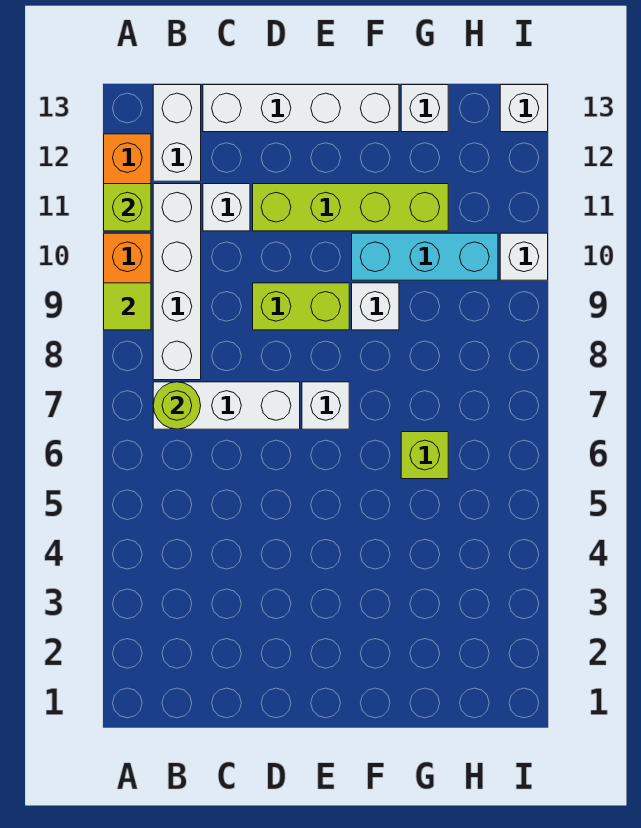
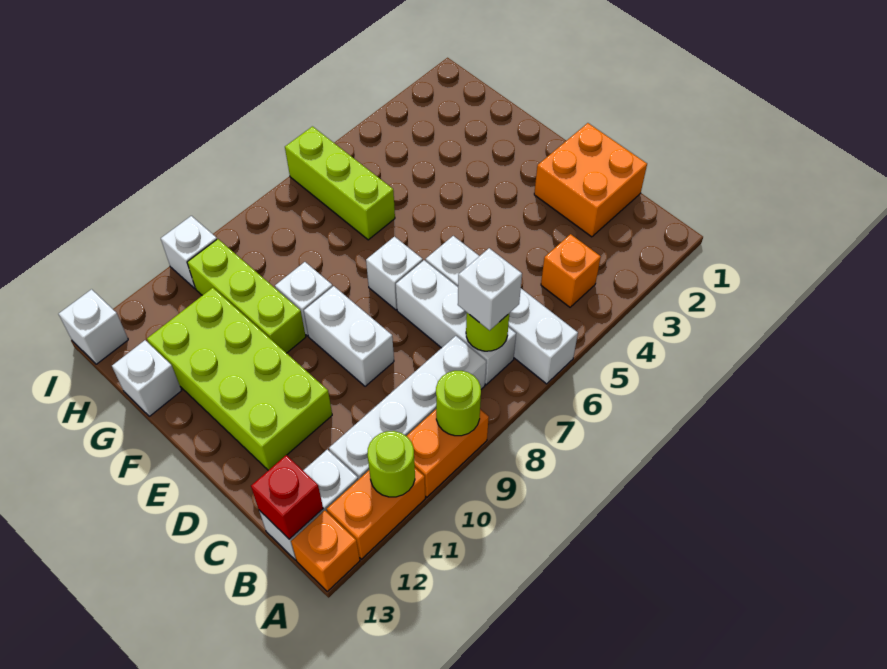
lime 1x1 tile [104,283,151,330] -> lime 1x1 round brick [436,371,481,436]
lime 1x1 brick [104,184,151,231] -> lime 1x1 round brick [368,431,415,497]
none -> orange 1x1 brick [291,511,360,591]
none -> orange 1x1 brick [541,234,601,307]
none -> red 1x1 brick [251,455,323,539]
none -> orange 2x2 brick [534,123,647,237]
white 1x1 brick [203,184,250,231] -> white 1x1 brick moved to [458,248,522,330]
white 1x4 brick [203,85,399,132] -> white 1x4 brick moved to [425,236,578,384]
lime 1x2 brick [253,283,349,330] -> white 1x2 brick [304,286,394,386]
lime 1x4 brick [253,184,448,231] -> lime 2x4 brick [147,288,332,470]
cyan 1x3 brick [352,233,498,280] -> lime 1x3 brick [187,239,306,353]
lime 1x1 brick [401,432,448,479] -> lime 1x3 brick [285,126,395,240]

